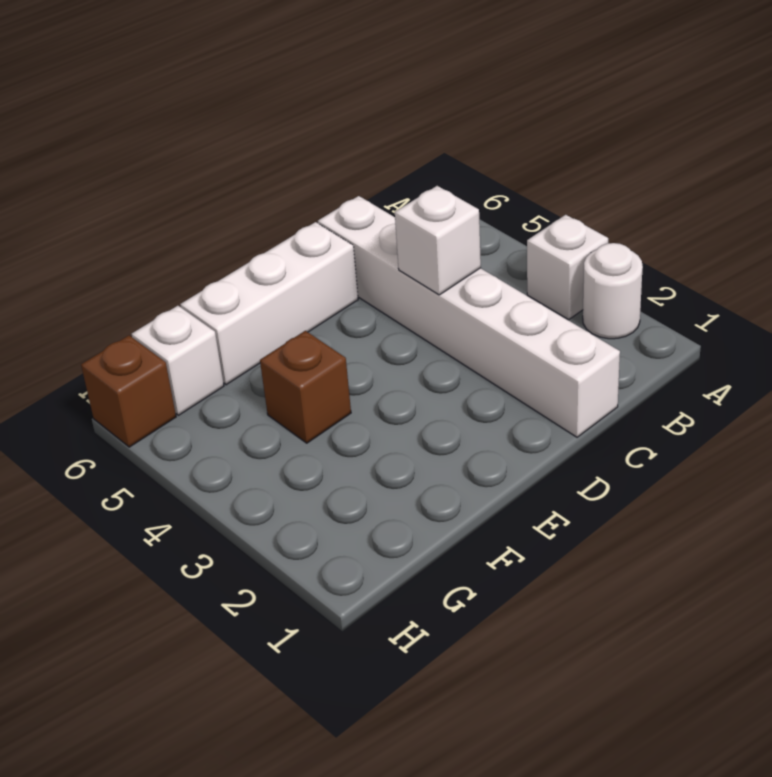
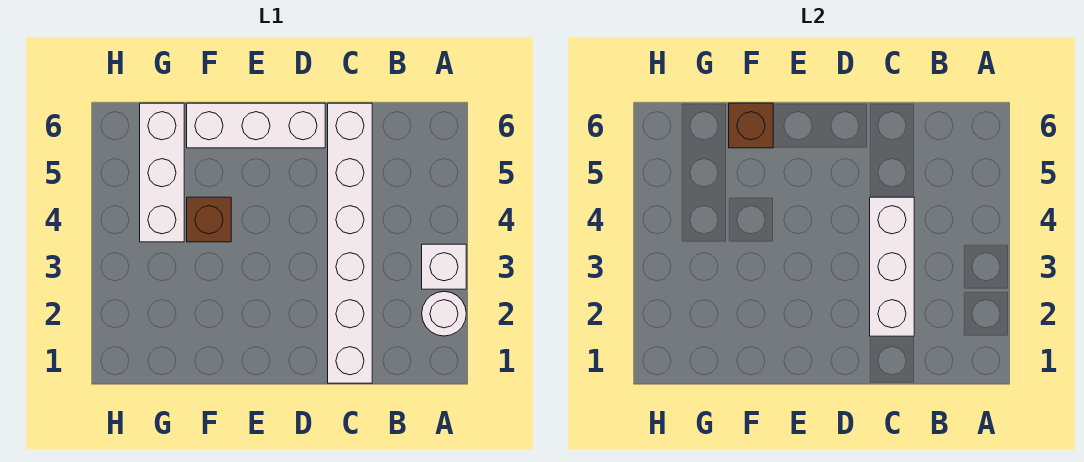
white 1x1 brick [395,186,481,295] -> white 1x3 brick [870,197,914,336]
white 1x1 brick [132,306,224,415] -> white 1x3 brick [140,103,184,242]
brown 1x1 brick [81,335,176,447] -> brown 1x1 brick moved to [729,103,773,148]

